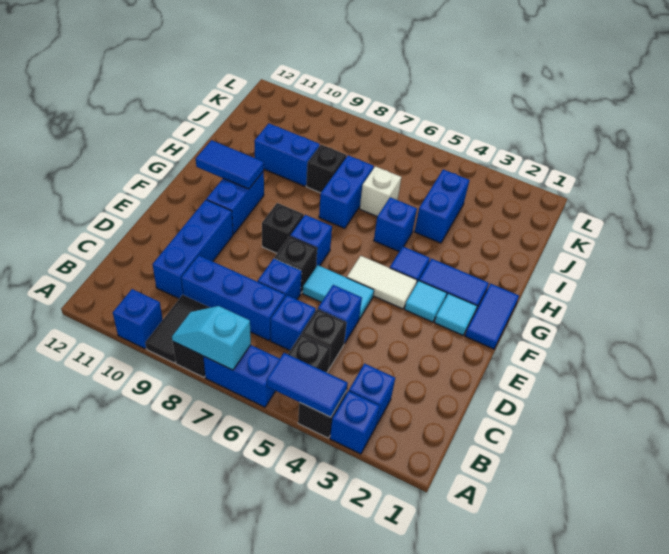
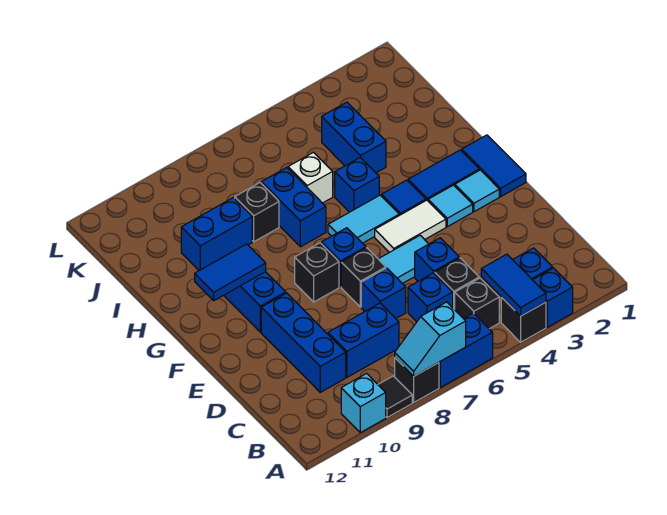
blue 1x2 tile [267,353,348,417] -> blue 1x2 tile turned to [481,254,546,316]
black 1x2 tile [145,295,210,363] -> black 1x1 tile [378,376,412,418]
blue 1x1 brick [113,289,163,349] -> cyan 1x1 brick [341,373,386,433]
blue 1x3 brick [181,256,285,340] -> blue 1x2 brick [328,303,399,377]
none -> cyan 1x2 tile [328,195,399,243]

